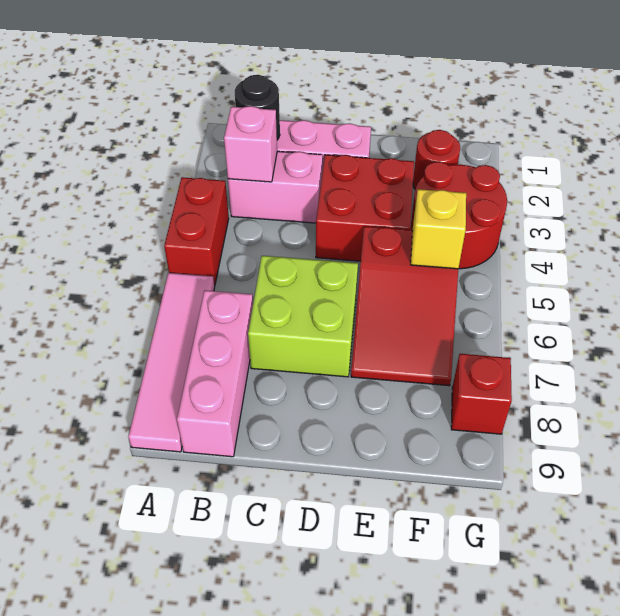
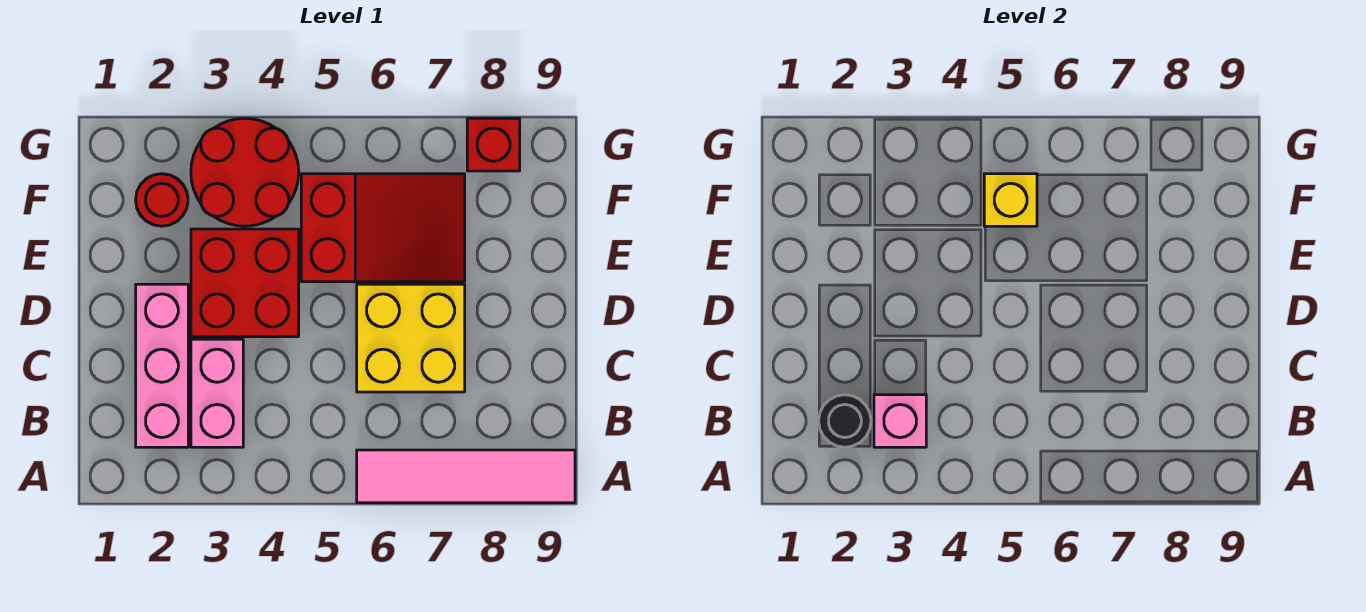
red 1x2 brick [164,177,229,286] -> none
pink 1x3 brick [177,290,253,457] -> none
lime 2x2 brick [248,256,358,377] -> yellow 2x2 brick [357,284,465,392]

